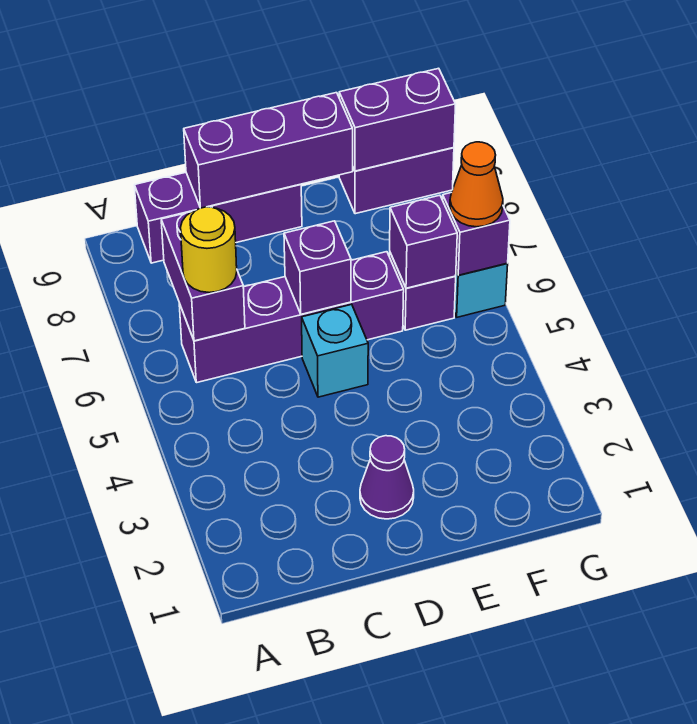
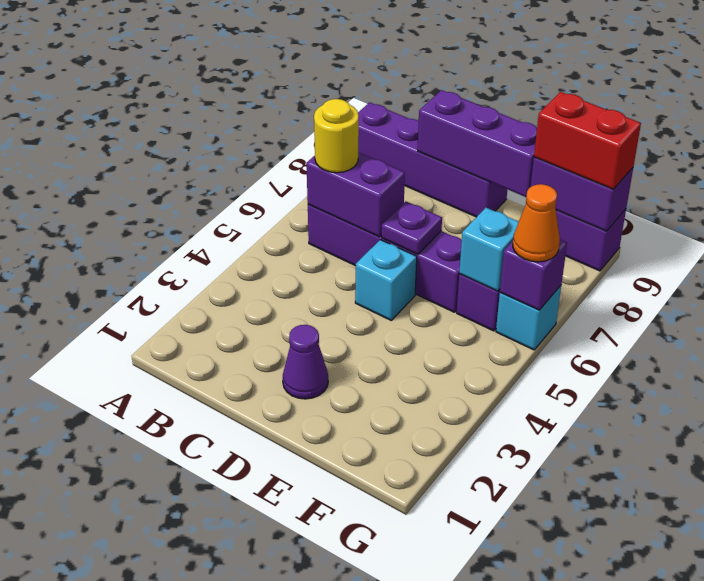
purple 1x2 brick [161,212,245,341] -> purple 1x2 brick turned to [306,152,405,237]
purple 1x3 brick [134,172,302,263] -> purple 1x4 brick [358,102,507,217]
purple 1x1 brick [284,221,351,314] -> purple 1x1 plate [382,201,442,254]
purple 1x1 brick [390,195,457,288] -> cyan 1x1 brick [459,208,519,291]
none -> red 1x2 brick [534,92,641,189]

